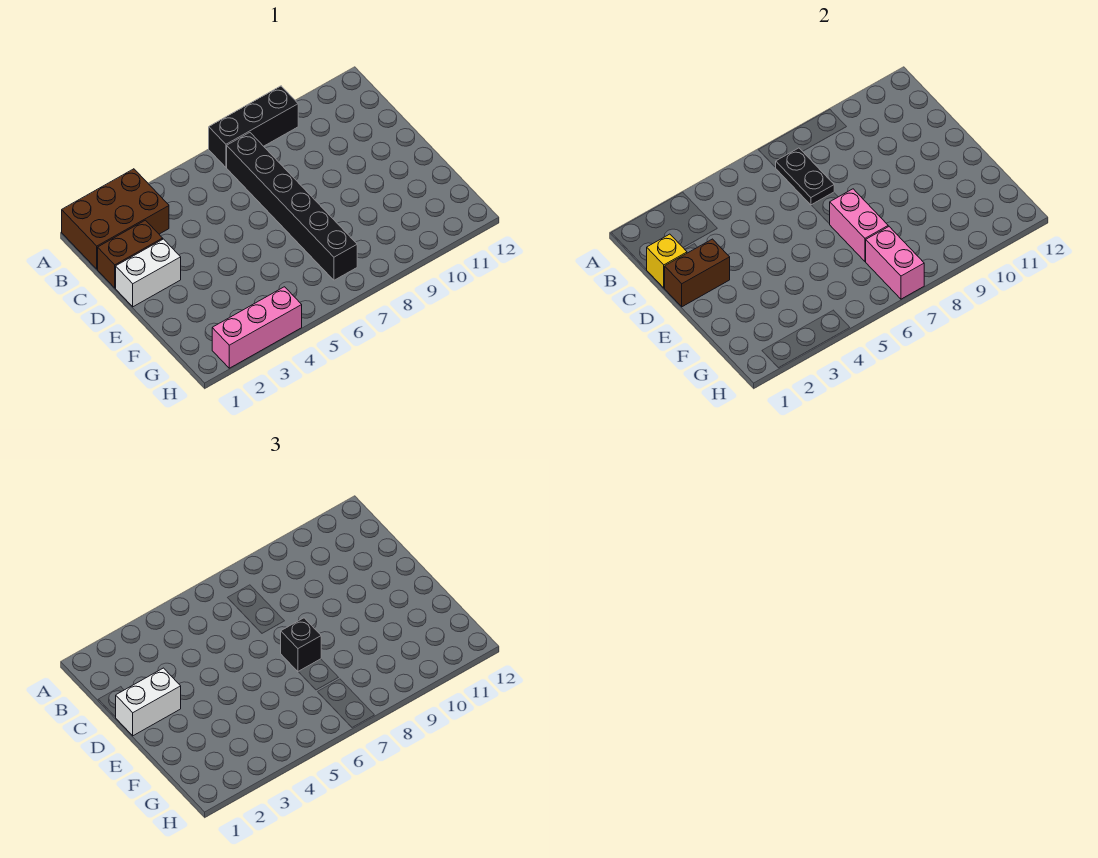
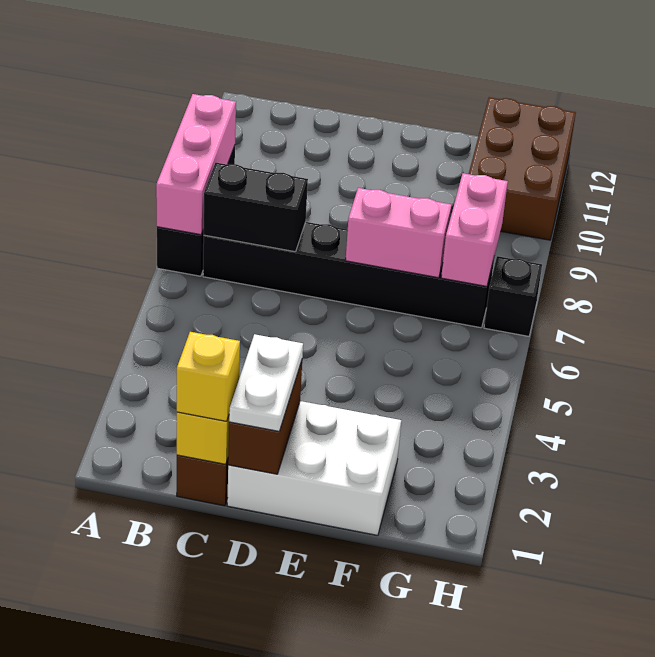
brown 2x3 brick [62,169,169,269] -> brown 2x3 brick moved to [469,97,576,240]
black 1x2 plate [776,148,834,205] -> black 1x2 brick [203,163,308,252]
none -> yellow 1x1 brick [177,332,240,421]
white 1x2 brick [116,239,181,307] -> white 2x3 brick [227,401,401,535]
white 1x2 brick [116,668,181,736] -> white 1x2 plate [229,334,303,431]
black 1x1 brick [281,618,321,672] -> black 1x1 brick moved to [484,256,542,336]
pink 1x2 brick [865,227,924,299] -> pink 1x2 brick turned to [441,173,508,286]
pink 1x3 brick [212,287,302,368] -> pink 1x3 brick moved to [156,94,236,235]

